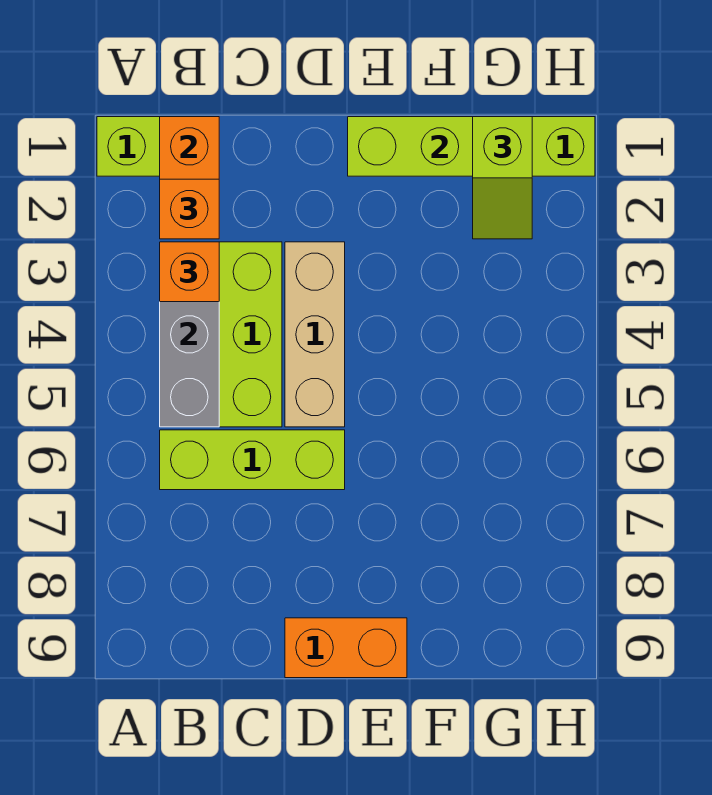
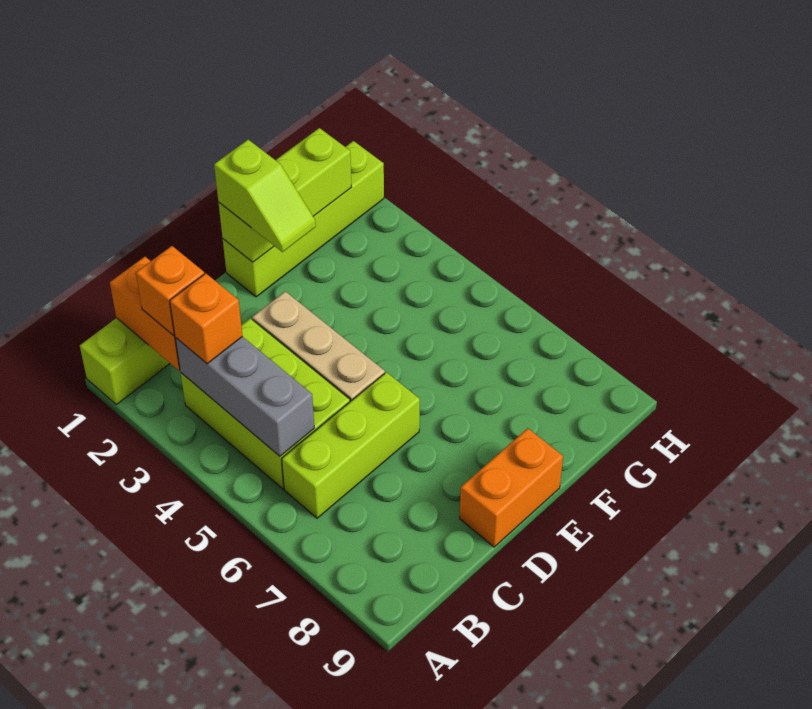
lime 1x2 slope [473,117,532,239] -> lime 1x2 slope moved to [214,140,316,252]

